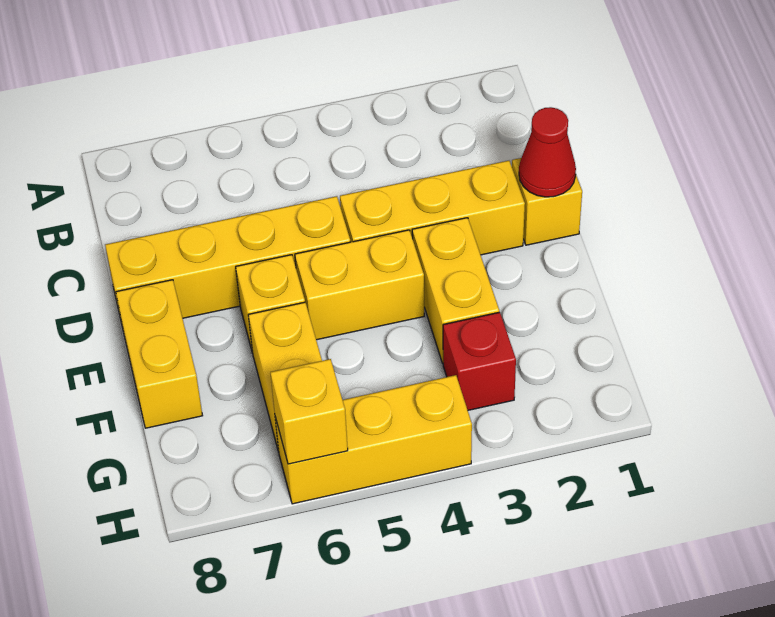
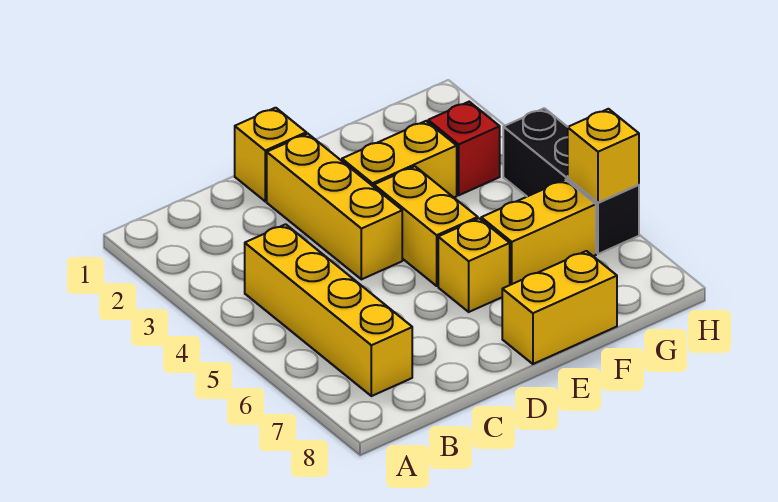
red 1x1 cone [519,107,576,197] -> none
yellow 1x4 brick [105,196,350,323] -> yellow 1x4 brick moved to [245,224,412,396]
yellow 1x3 brick [275,375,472,504] -> black 1x3 brick [503,108,639,254]

